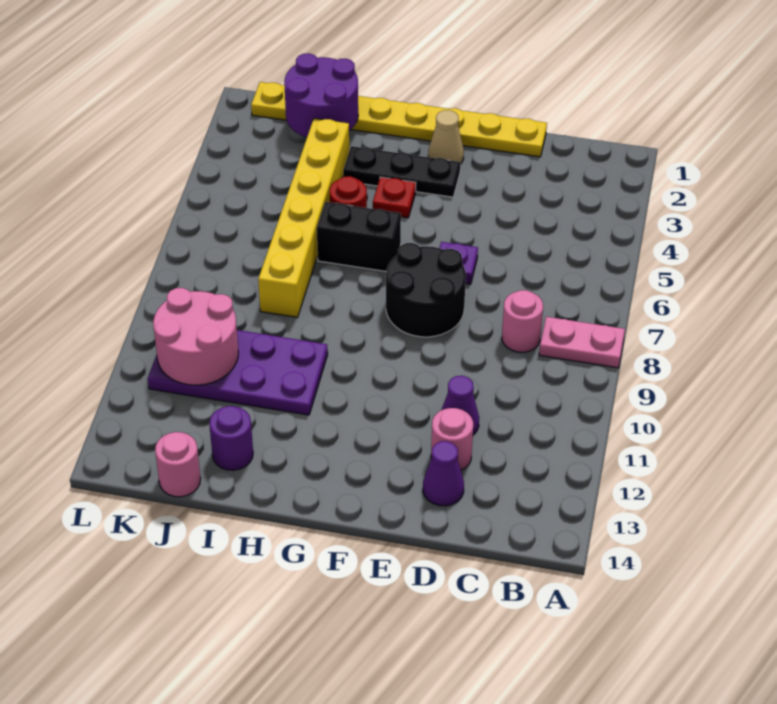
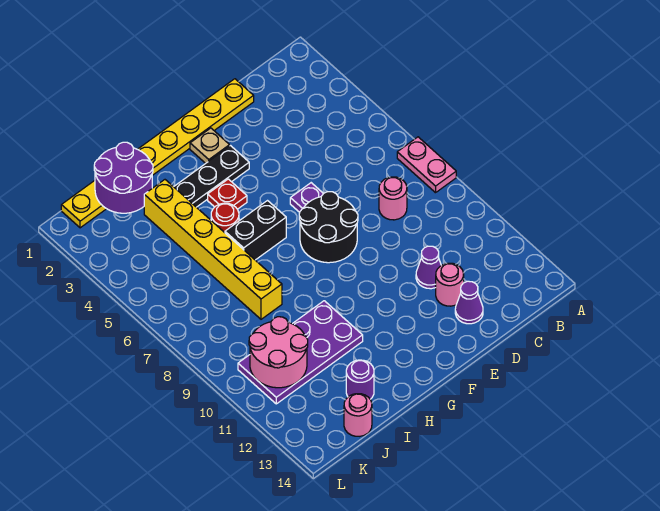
pink 1x2 plate [539,317,625,368] -> pink 1x2 plate turned to [397,137,456,193]
tan 1x1 cone [428,110,464,164] -> tan 1x1 plate [190,128,230,163]

